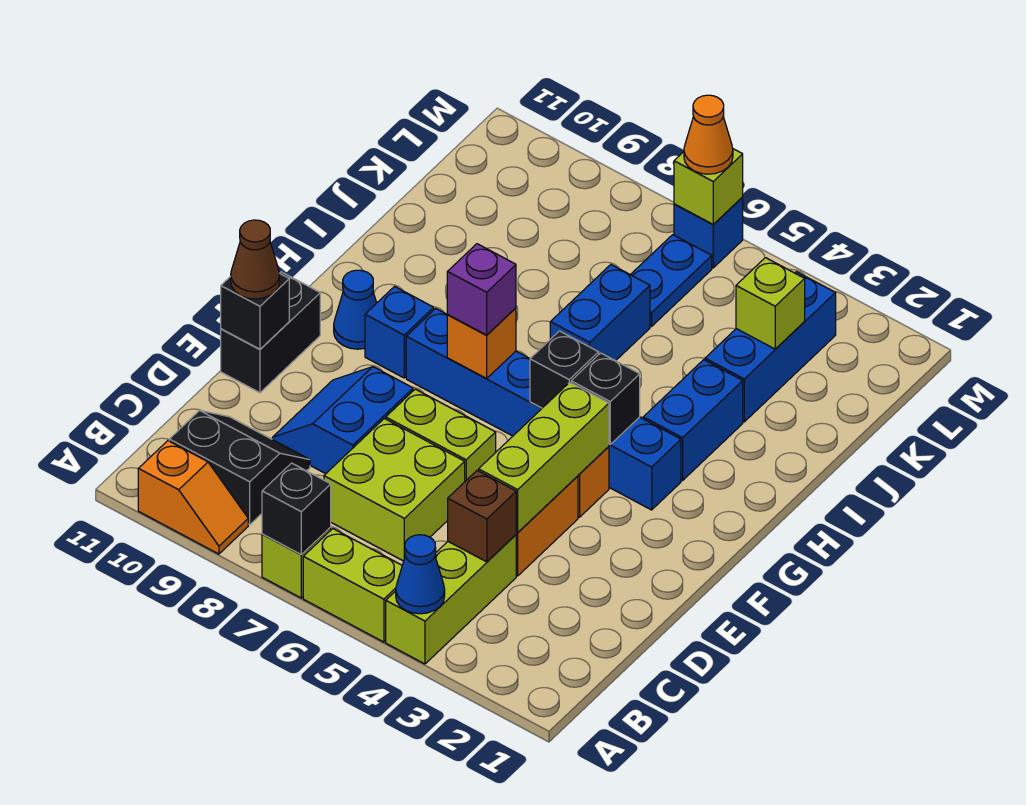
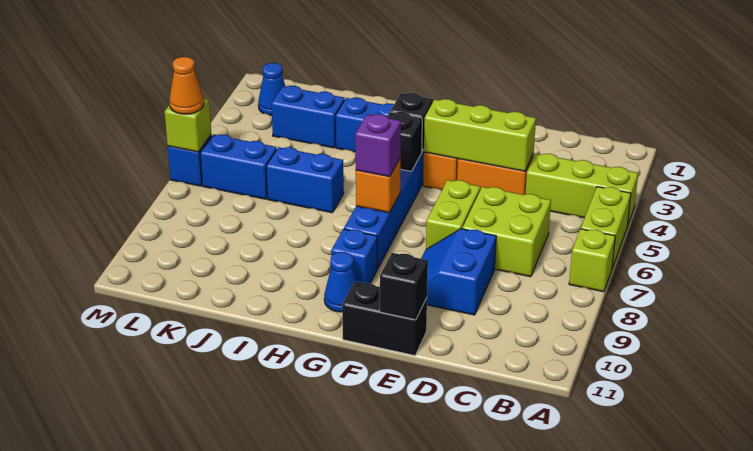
blue 1x1 cone [396,535,445,614] -> blue 1x1 cone moved to [258,63,285,115]
black 1x1 brick [262,463,331,555] -> none
orange 1x2 slope [138,441,248,554] -> none
black 2x2 slope [169,410,310,525] -> none
brown 1x1 brick [448,471,516,562] -> none
blue 2x2 slope [272,367,413,474] -> blue 2x2 slope turned to [421,229,496,315]
brown 1x1 cone [231,220,280,299] -> none
blue 1x3 brick [705,272,836,422] -> blue 1x2 brick [271,86,345,148]
lime 1x1 brick [736,258,805,349] -> none
blue 1x2 plate [631,235,712,327] -> blue 1x2 brick [200,135,277,199]

